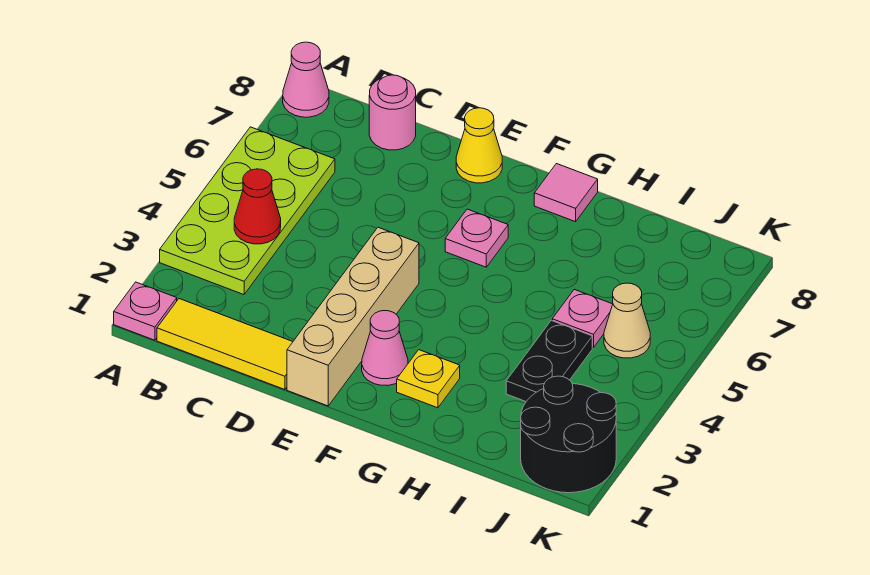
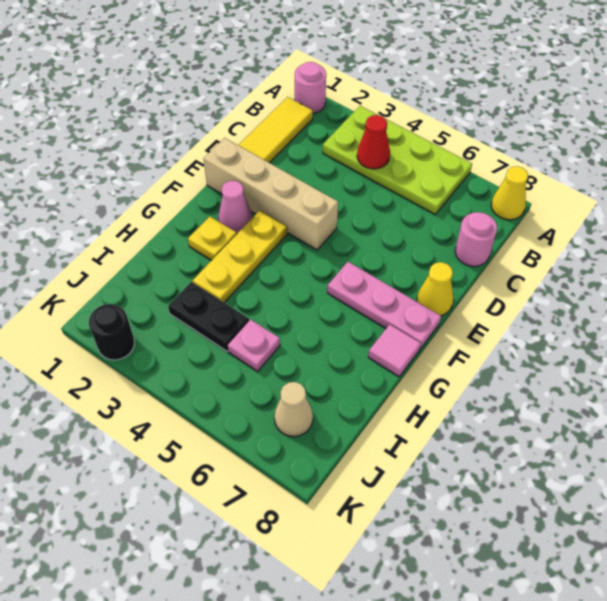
pink 1x1 plate [114,282,177,340] -> pink 1x1 round brick [295,62,326,113]
pink 1x1 cone [283,42,329,117] -> yellow 1x1 cone [491,166,528,220]
none -> yellow 1x3 plate [193,210,287,303]
pink 1x1 plate [445,209,508,267] -> pink 1x3 plate [327,262,441,349]
black 2x2 round brick [521,376,616,493] -> black 1x1 round brick [89,304,134,360]
tan 1x1 cone [604,283,650,358] -> tan 1x1 cone moved to [274,382,313,437]

